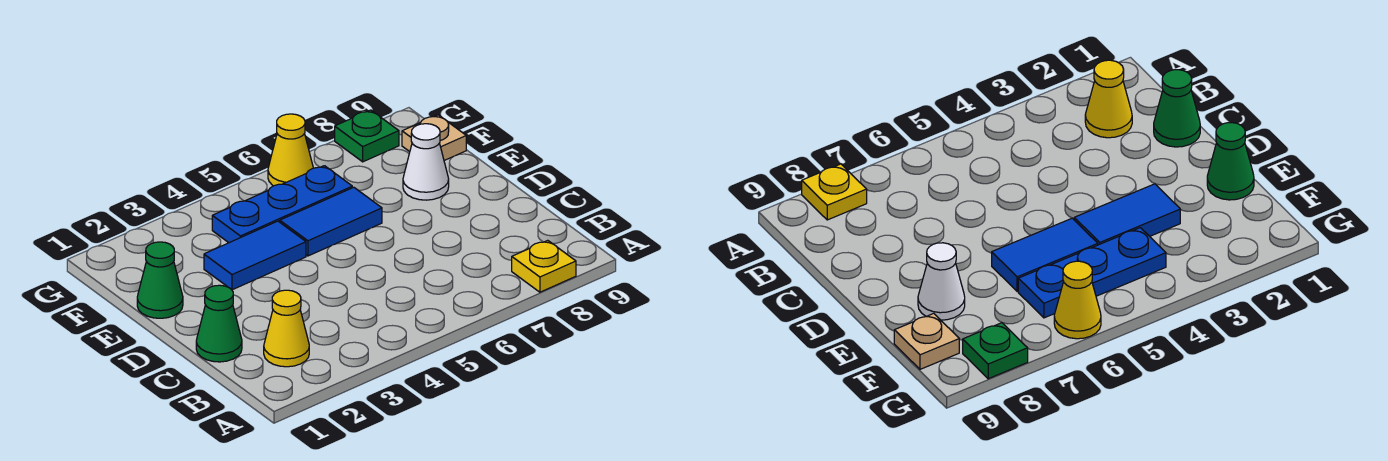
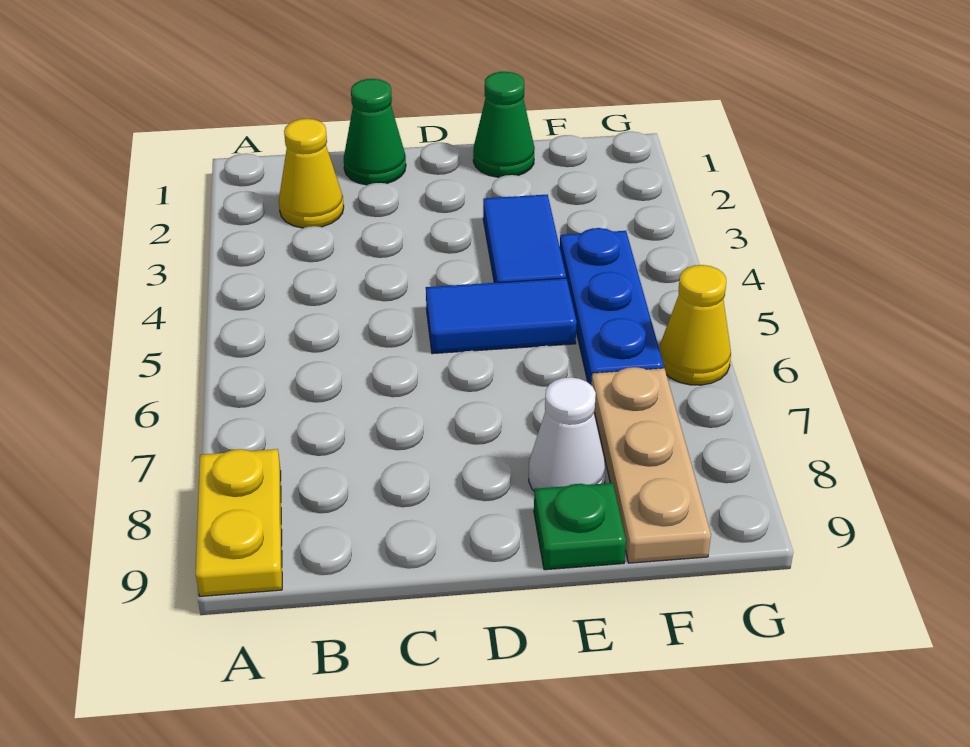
yellow 1x1 plate [512,240,576,292] -> yellow 1x2 plate [196,449,282,596]
blue 1x2 tile [280,187,382,256] -> blue 1x2 tile turned to [426,278,577,354]
tan 1x1 plate [402,115,466,160] -> tan 1x3 plate [591,367,711,563]
green 1x1 plate [335,110,399,162] -> green 1x1 plate moved to [534,483,626,570]

